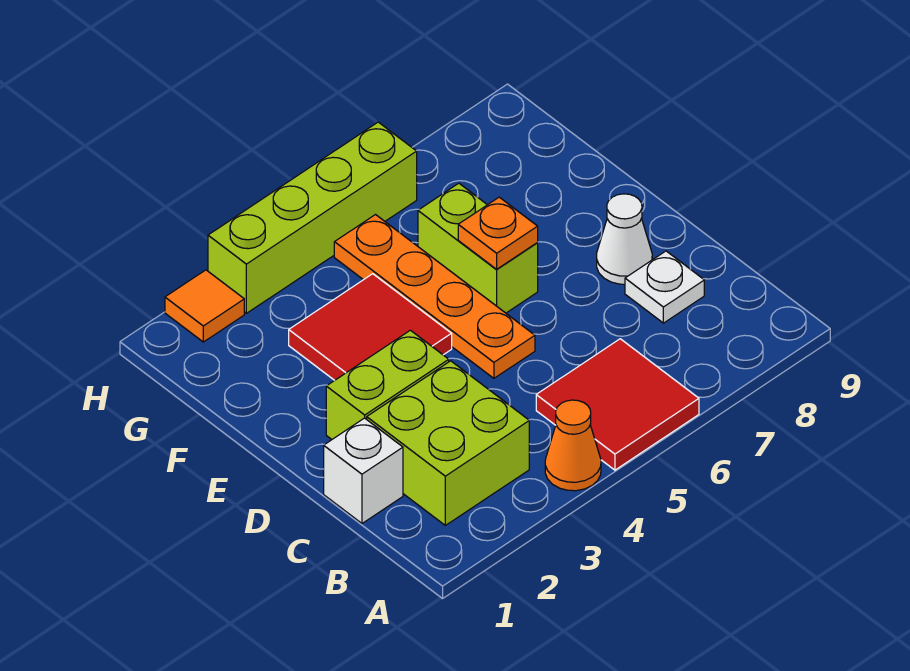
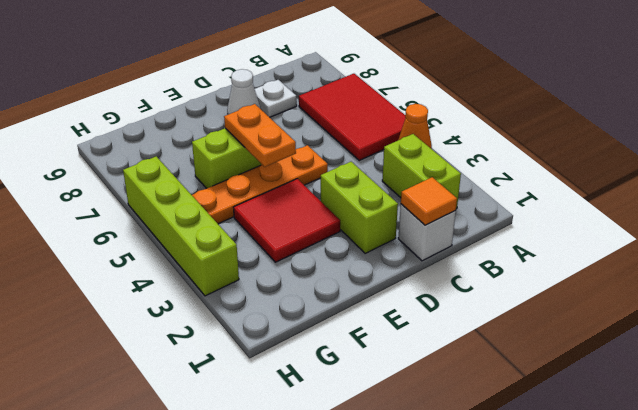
red 2x2 tile [536,339,699,470] -> red 2x3 tile [299,74,405,160]
lime 2x2 brick [367,361,529,525] -> lime 1x2 brick [382,134,461,209]
orange 1x1 plate [458,197,538,269] -> orange 1x2 plate [224,104,296,167]
orange 1x1 tile [165,270,244,342] -> orange 1x1 tile moved to [401,177,457,225]

